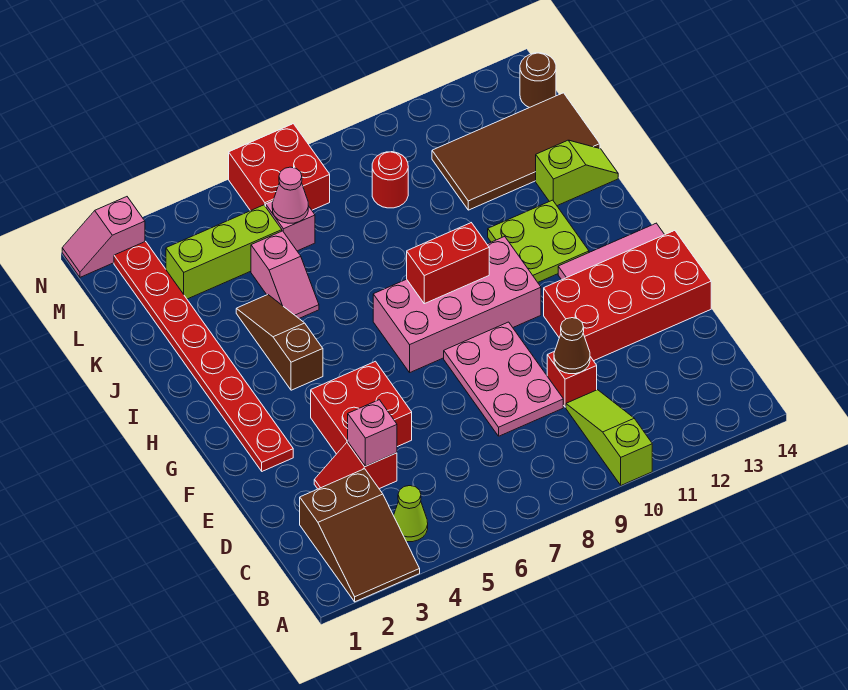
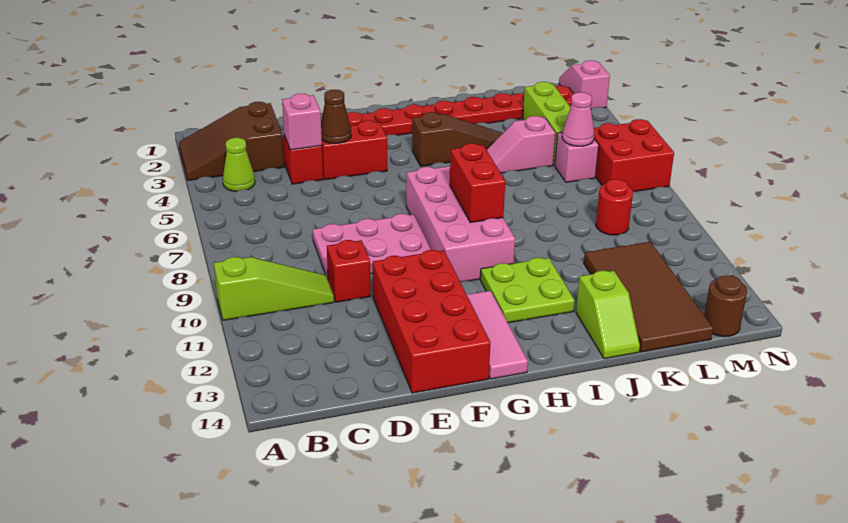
brown 1x1 cone [554,318,590,374] -> brown 1x1 cone moved to [321,90,351,144]
red 2x2 brick [311,361,412,454] -> red 1x2 brick [322,121,387,180]

